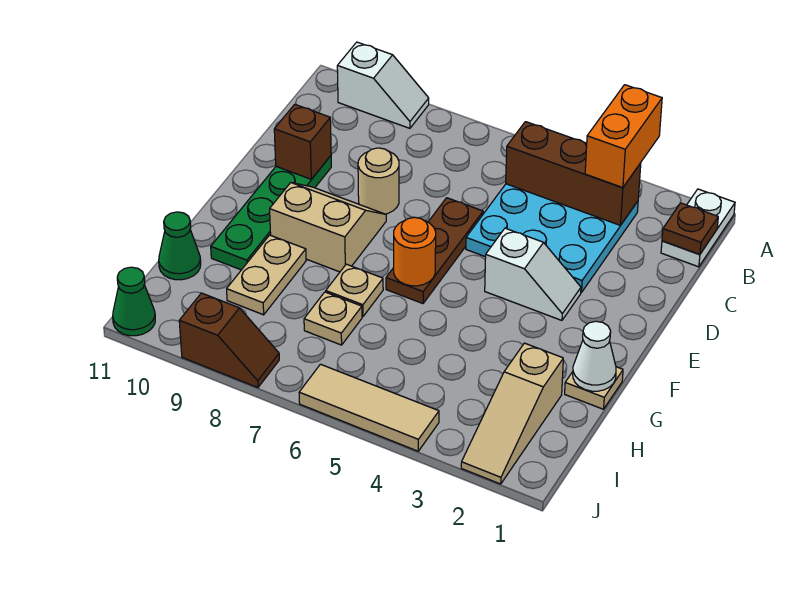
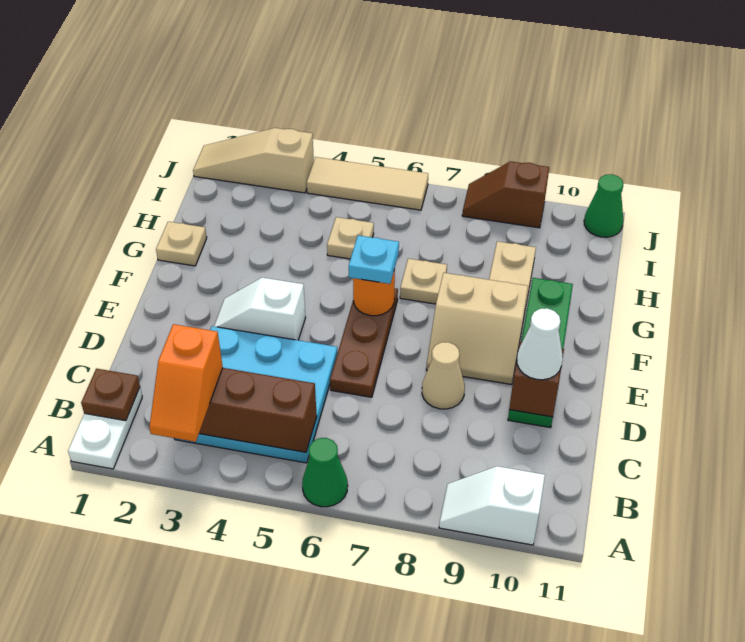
orange 1x2 brick [585,85,662,188] -> orange 1x2 slope [149,324,223,442]
tan 1x1 round brick [358,148,399,214] -> tan 1x1 cone [422,342,465,409]
none -> cyan 1x1 plate [349,235,399,284]
white 1x1 cone [573,321,616,391] -> white 1x1 cone moved to [517,308,563,380]
tan 1x3 slope [461,343,563,484] -> tan 1x3 slope turned to [193,128,314,193]
tan 1x1 plate [304,292,362,345] -> tan 1x1 plate moved to [327,217,374,259]
green 1x1 cone [159,212,201,280] -> green 1x1 cone moved to [302,438,348,507]

